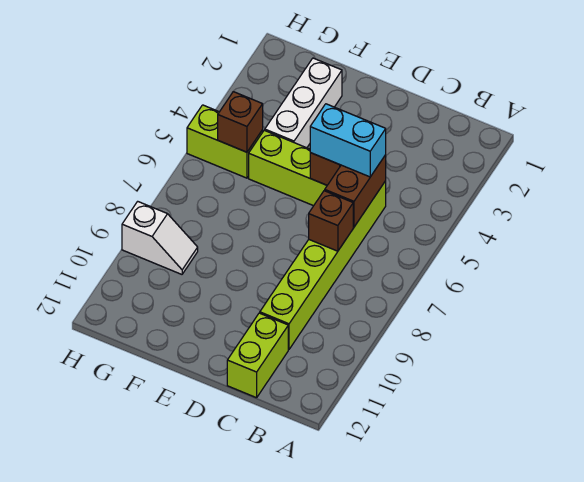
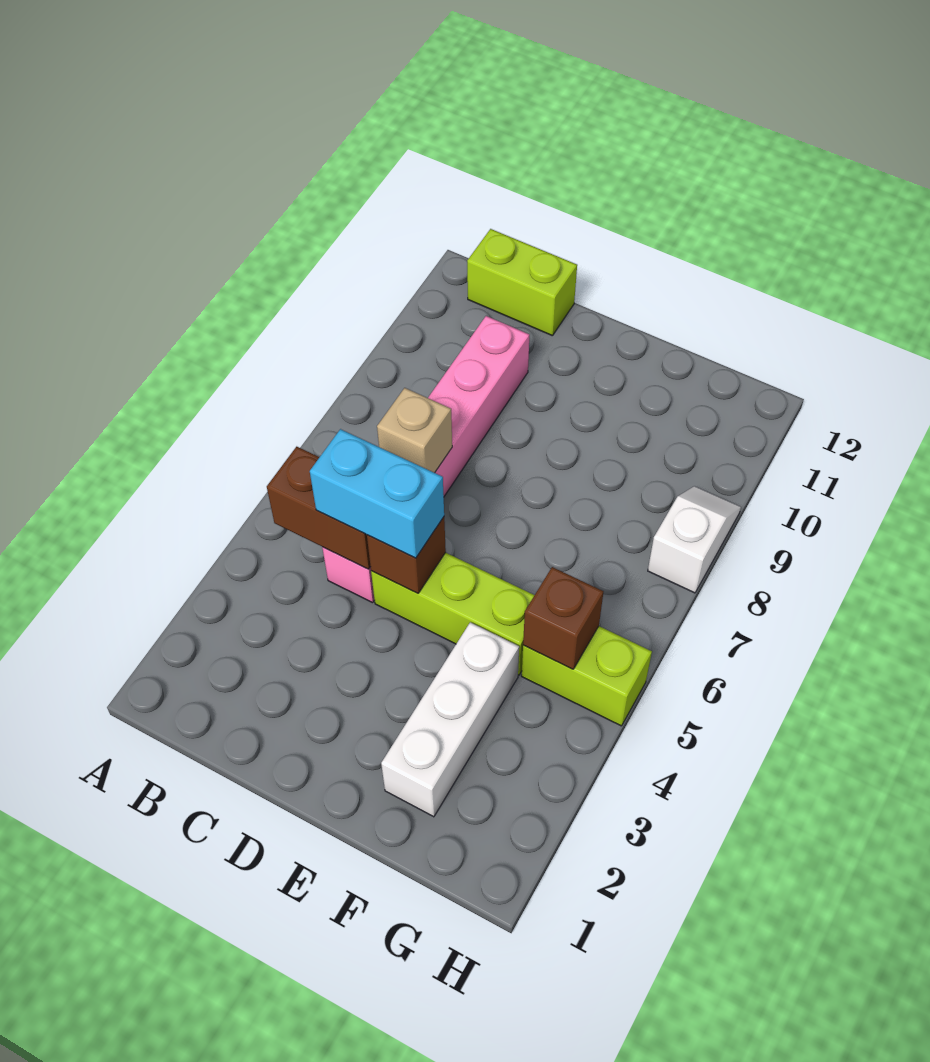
lime 1x6 brick [260,181,386,349] -> pink 1x6 brick [322,316,529,603]
brown 1x2 brick [325,155,386,227] -> brown 1x2 brick turned to [267,447,371,569]
brown 1x1 brick [309,191,353,251] -> tan 1x1 brick [377,388,452,473]
lime 1x2 brick [227,313,288,398] -> lime 1x2 brick turned to [467,229,577,336]
white 1x2 slope [122,201,198,274] -> white 1x2 slope turned to [648,486,741,593]

